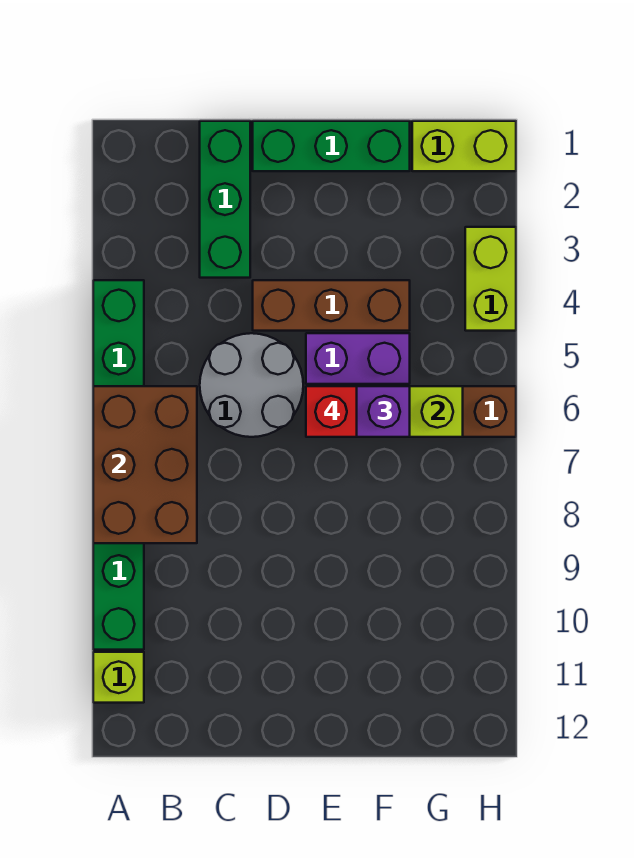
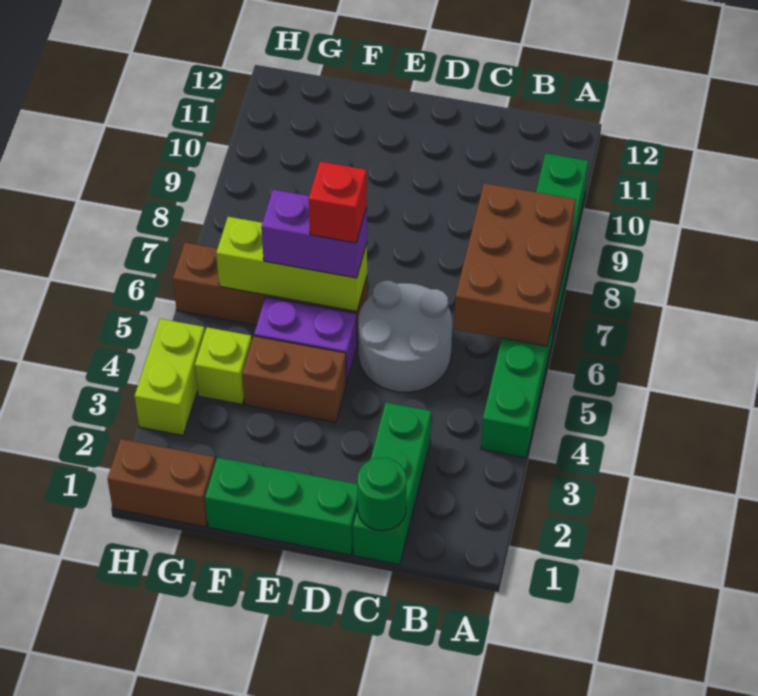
lime 1x1 brick [93,652,144,703] -> lime 1x1 brick moved to [195,327,252,404]
none -> green 1x1 round brick [357,458,406,531]
brown 1x3 brick [253,280,410,331] -> brown 1x2 brick [242,336,347,422]
lime 1x2 brick [412,121,516,171] -> brown 1x2 brick [108,439,215,527]

